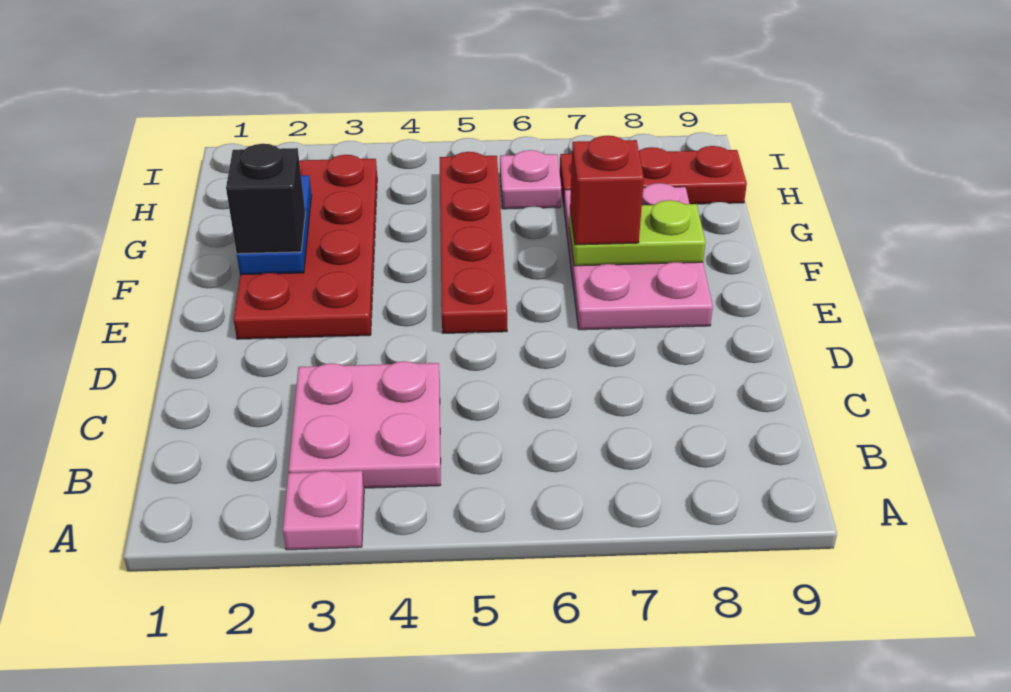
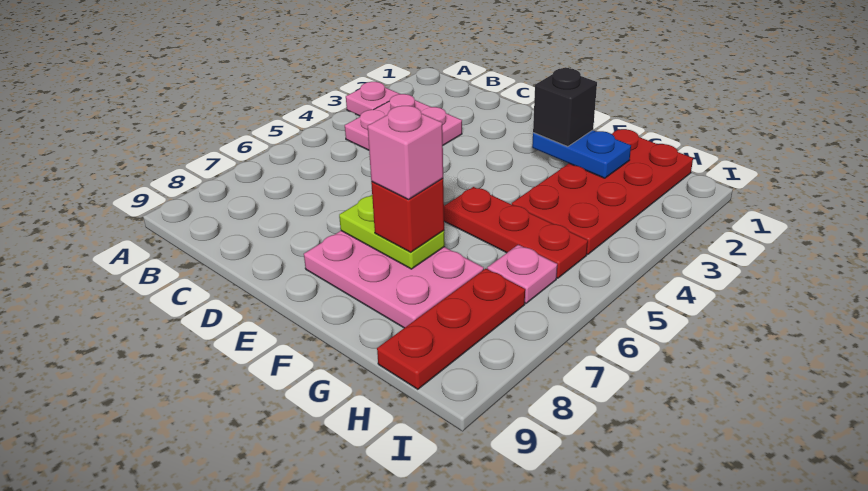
red 2x4 plate [234,155,377,339] -> red 2x4 plate turned to [512,129,693,255]
red 1x4 plate [440,152,507,333] -> red 1x3 plate [444,187,588,278]
lime 1x2 plate [569,200,706,266] -> lime 1x2 plate turned to [339,195,445,269]
none -> pink 1x1 brick [368,106,443,200]

